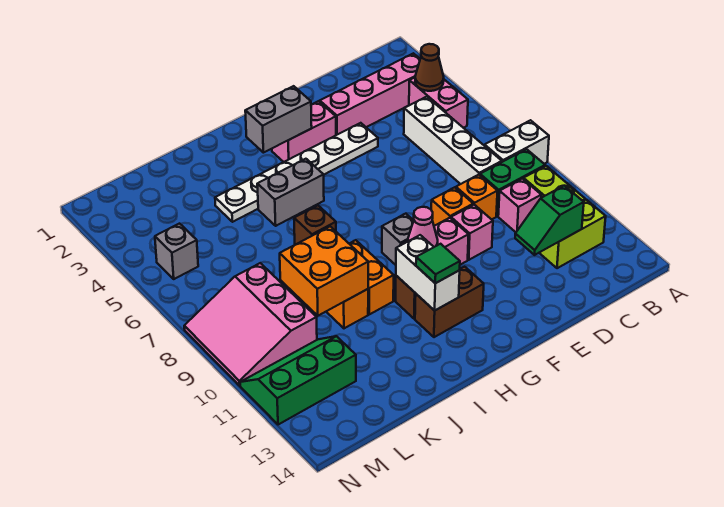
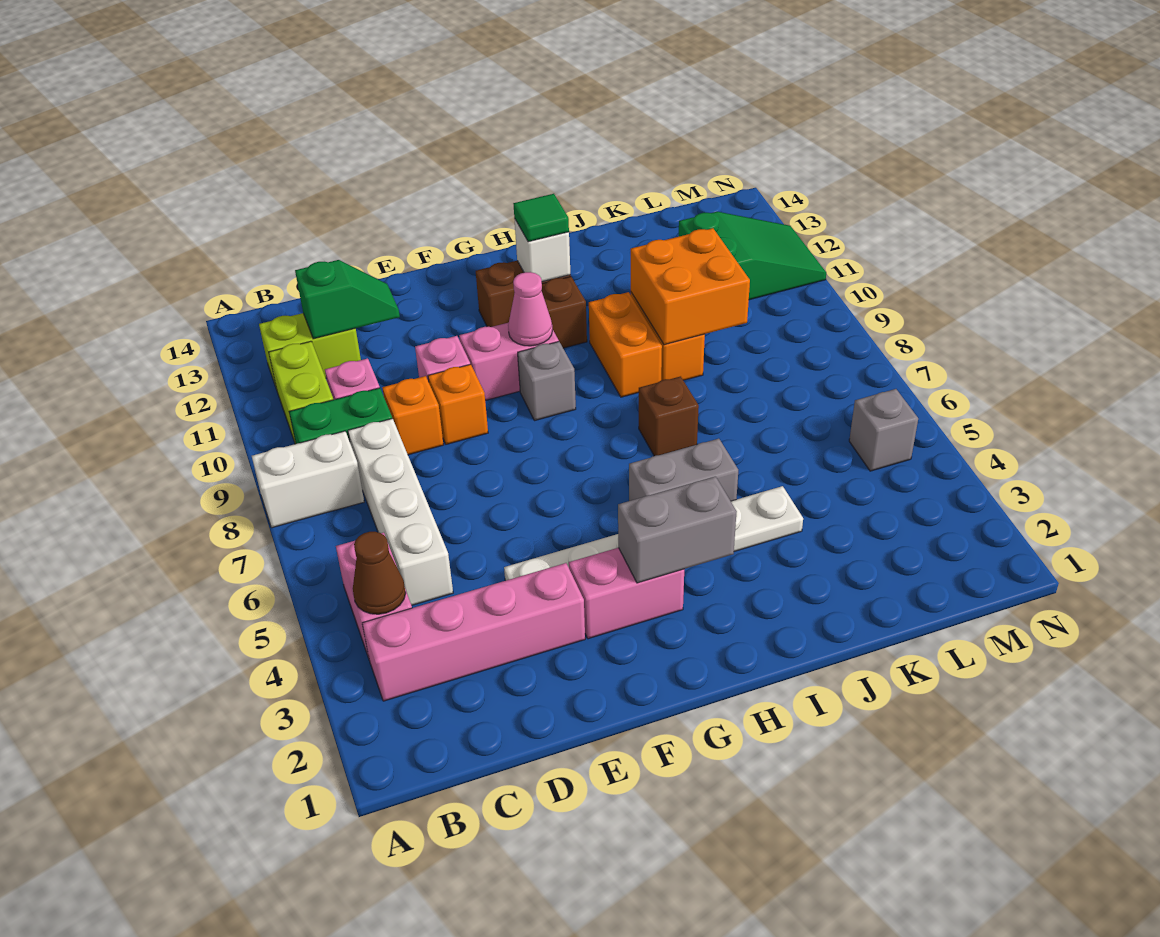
white 1x2 brick [396,235,460,311] -> white 1x1 brick [514,218,571,282]
pink 3x3 slope [184,263,317,386] -> none
green 2x3 slope [240,336,356,425] -> green 2x3 slope turned to [679,212,826,300]

